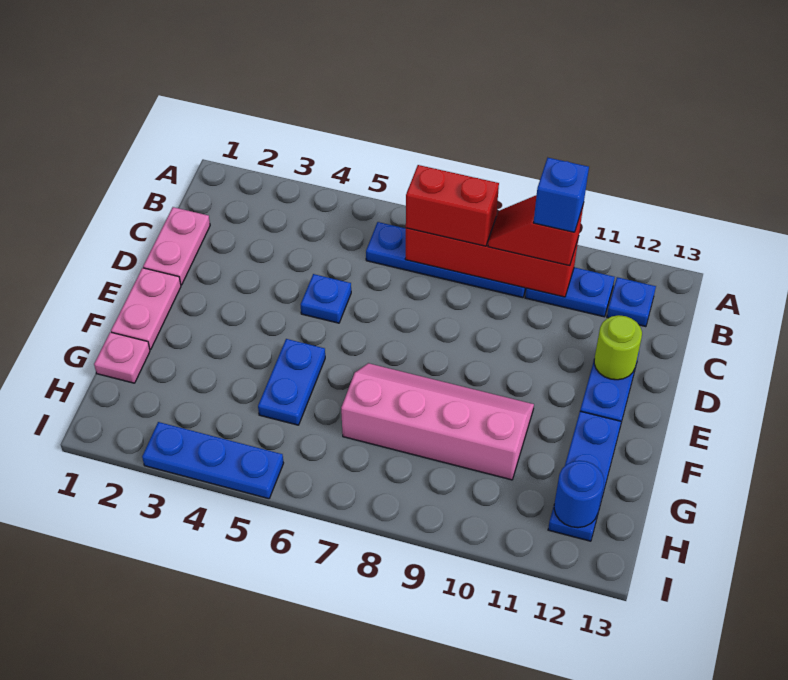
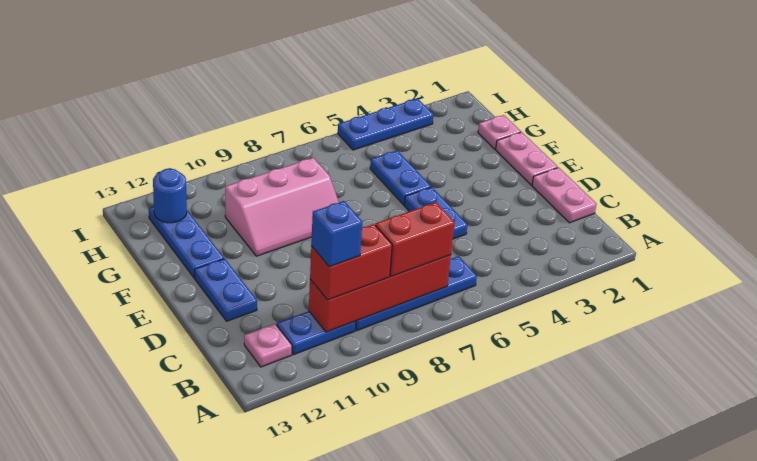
red 1x2 slope [488,195,584,266] -> red 1x2 brick [310,224,392,300]
blue 1x1 plate [607,277,656,327] -> pink 1x1 plate [244,324,292,367]
blue 1x1 plate [300,274,351,323] -> blue 1x2 plate [404,187,467,239]
lime 1x1 round brick [594,315,642,380] -> none
pink 2x4 slope [341,363,534,480] -> pink 2x3 slope [225,158,339,256]

